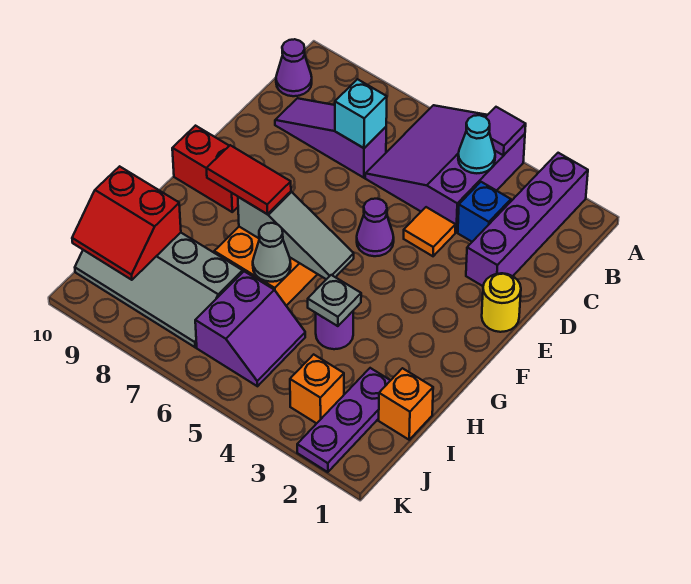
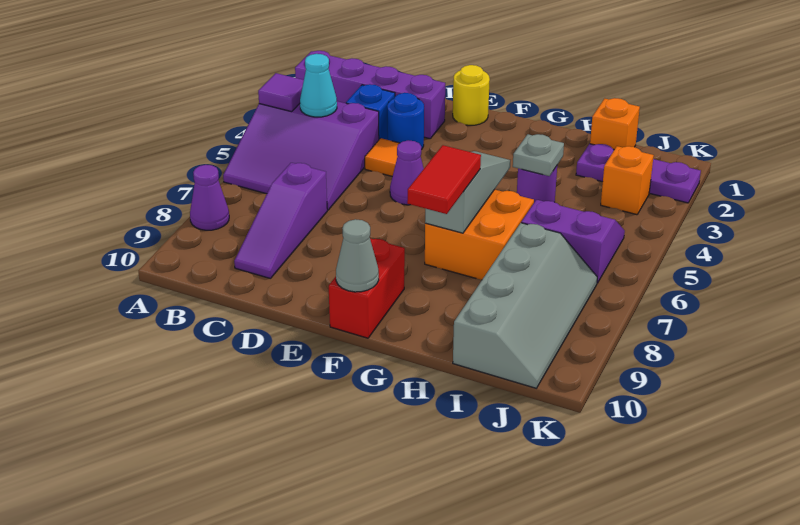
purple 1x1 cone [276,39,312,96] -> purple 1x1 cone moved to [190,165,229,230]
cyan 1x1 brick [335,79,387,148] -> none
none -> blue 1x1 round brick [387,93,424,150]
grey 1x1 cone [253,223,291,282] -> grey 1x1 cone moved to [336,219,379,292]
red 2x2 slope [72,166,181,280] -> none

